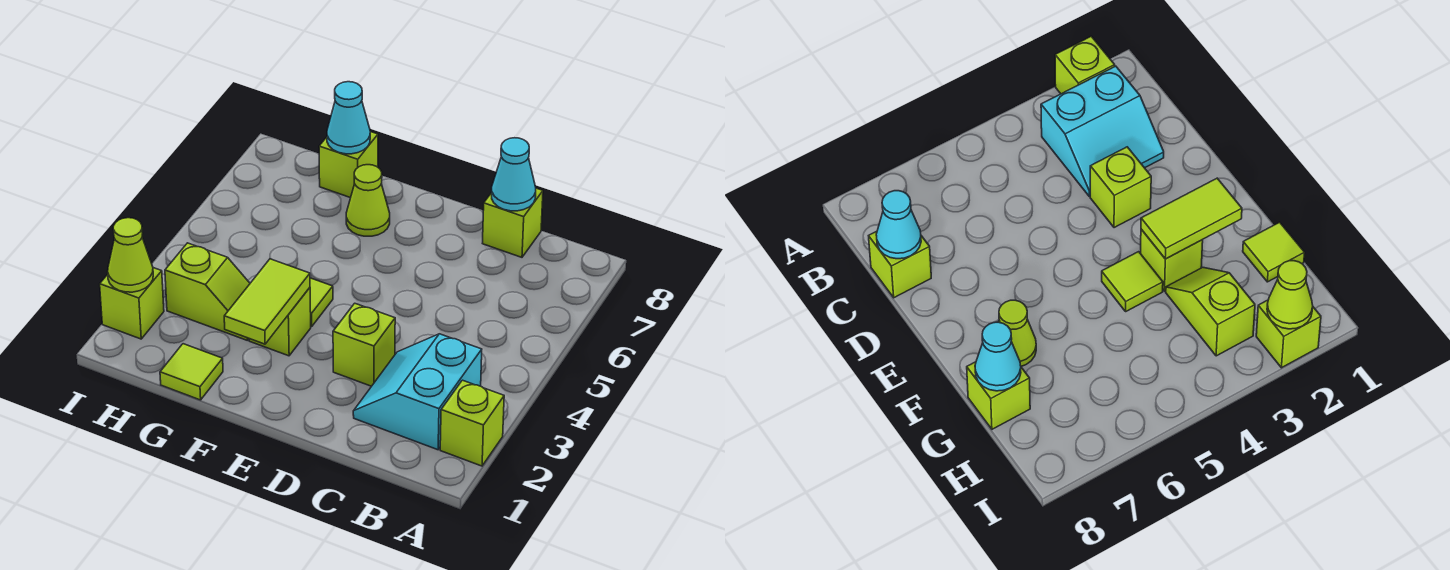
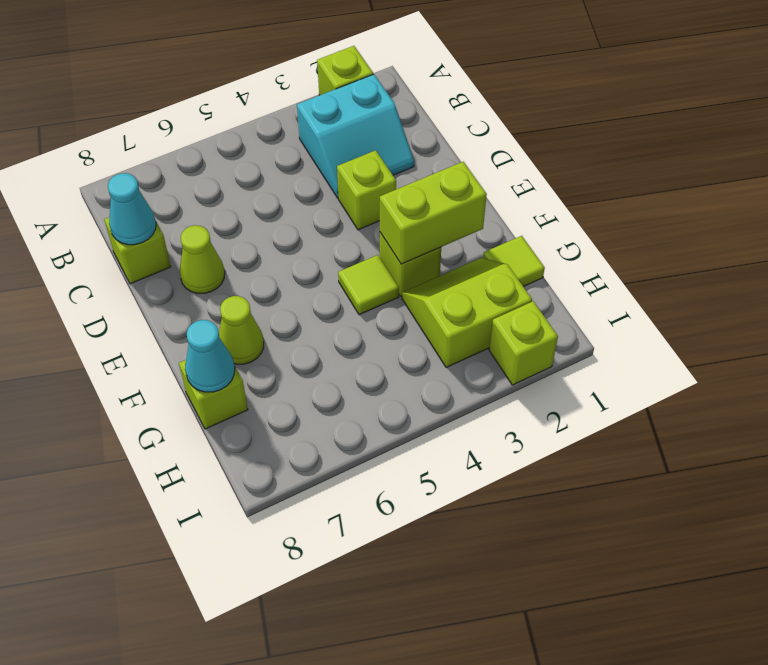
lime 1x2 tile [224,259,310,344] -> lime 1x2 brick [380,162,487,264]
lime 1x2 slope [165,243,250,340] -> lime 2x2 slope [402,258,532,367]
lime 1x1 cone [108,218,153,292] -> lime 1x1 cone moved to [180,225,225,294]

